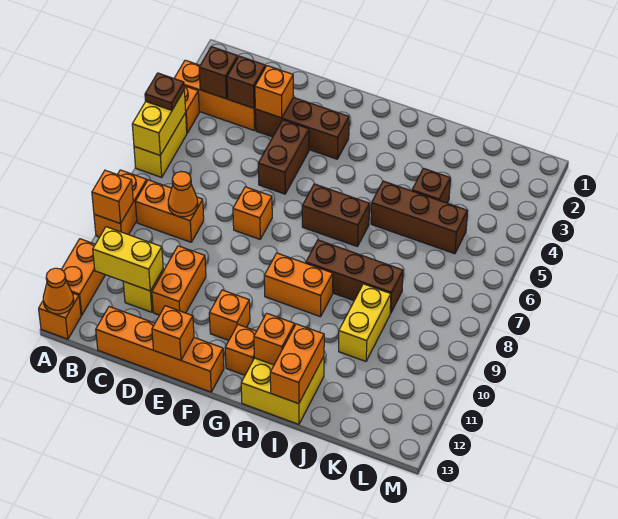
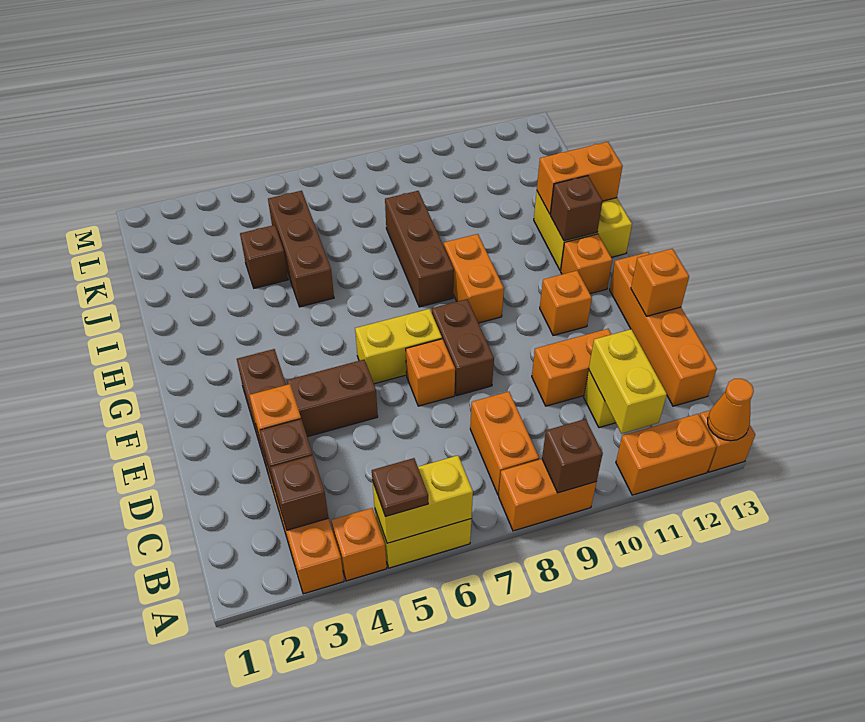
orange 1x1 brick [92,170,133,224] -> brown 1x1 brick [542,419,603,493]
orange 1x1 cone [168,172,198,217] -> none
brown 1x2 brick [302,184,370,247] -> brown 1x2 brick moved to [432,299,494,396]
orange 1x1 brick [254,313,295,365] -> brown 1x1 brick [550,176,602,241]
yellow 1x2 brick [339,284,391,361] -> yellow 1x2 brick moved to [355,309,442,384]

